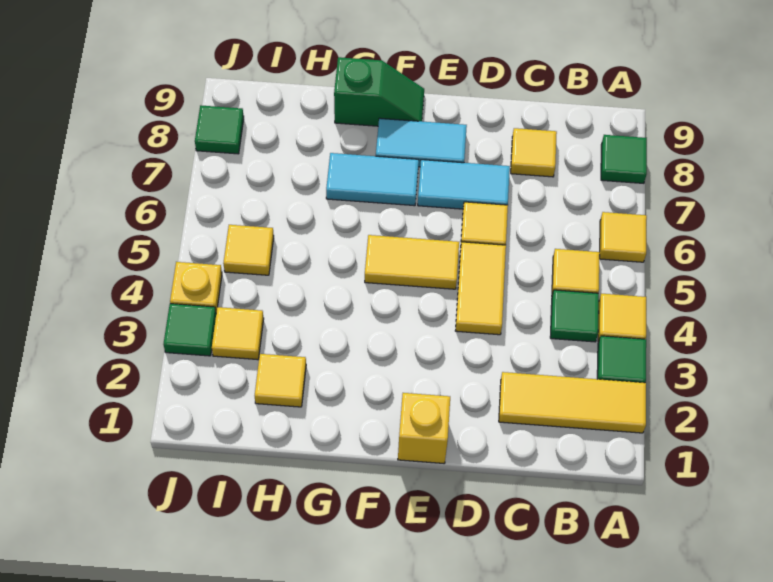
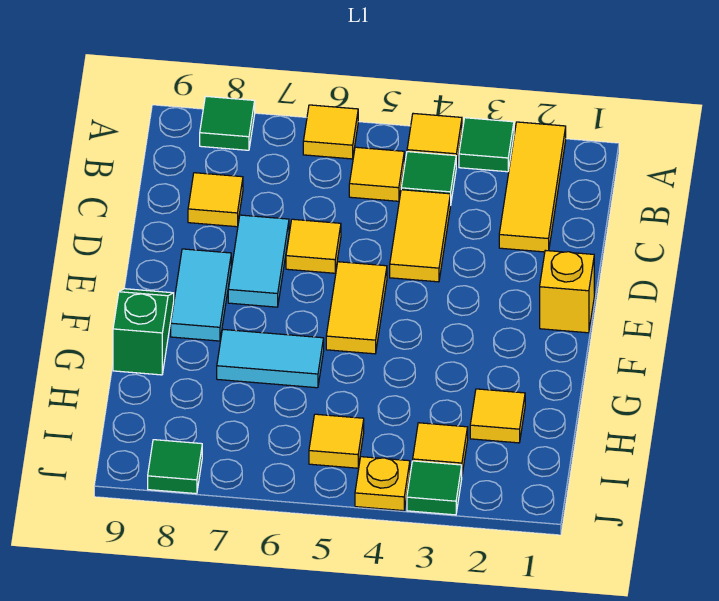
yellow 1x2 tile [455,242,506,335] -> yellow 1x2 tile turned to [390,190,450,282]
cyan 1x2 tile [326,153,419,206] -> cyan 1x2 tile turned to [217,330,324,388]

